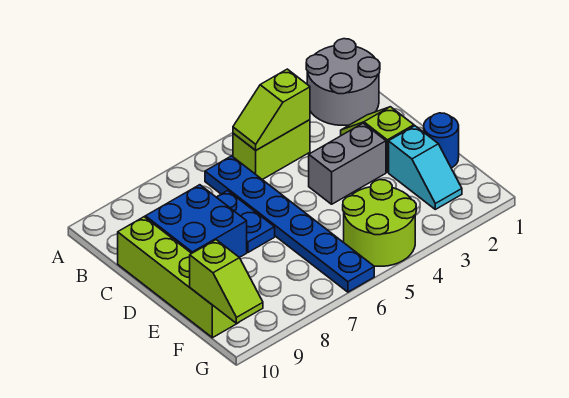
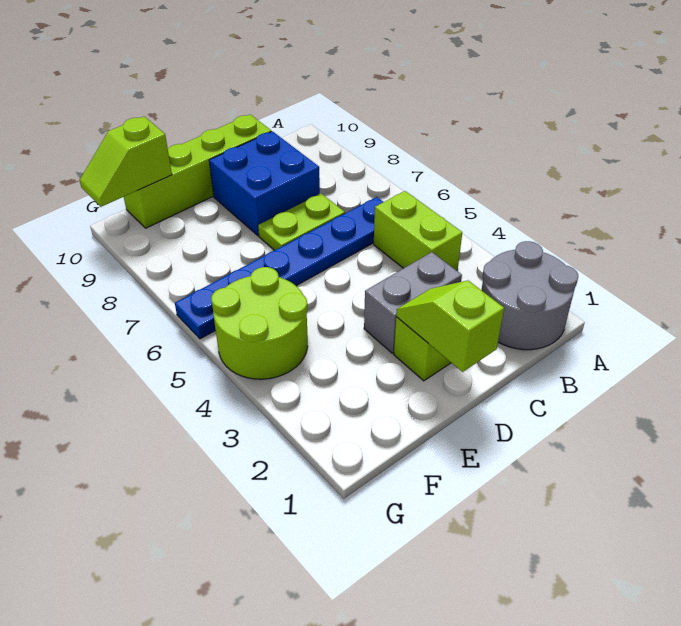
lime 1x2 slope [233,69,310,150] -> lime 1x2 slope moved to [396,281,504,372]
blue 1x2 plate [217,191,275,252] -> lime 1x2 plate [258,193,345,250]
grey 1x2 brick [309,123,386,204] -> grey 1x2 brick turned to [364,252,462,353]
blue 1x1 round brick [424,113,459,168] -> none
cyan 1x2 slope [389,126,462,209] -> none

